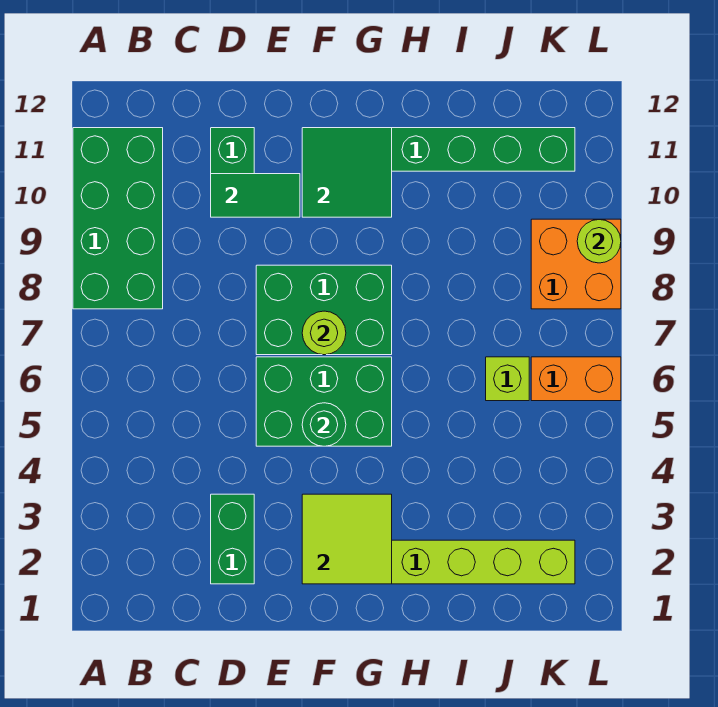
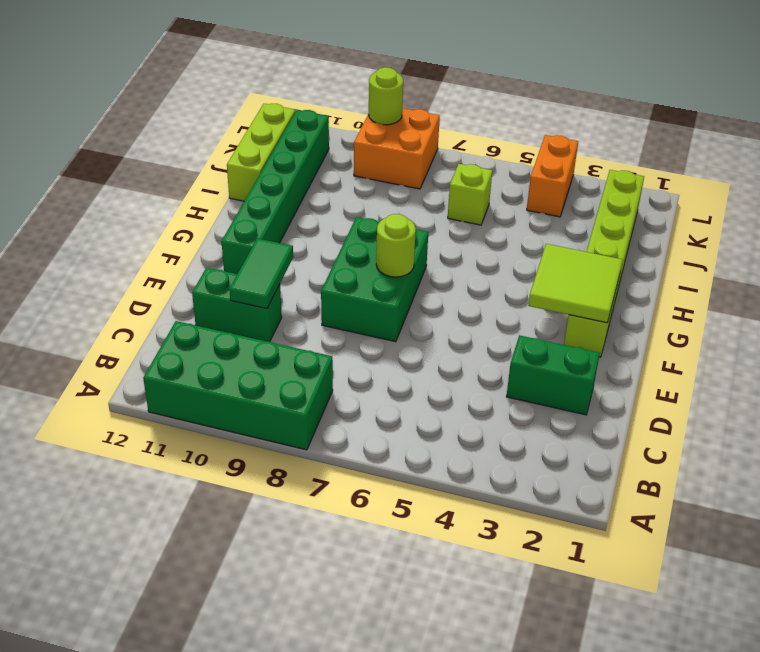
green 2x3 brick [256,357,392,446] -> none
green 1x1 round brick [302,403,346,446] -> none
green 2x2 tile [302,128,392,217] -> none
none -> lime 1x3 brick [227,104,295,201]
orange 1x2 brick [531,357,621,401] -> orange 1x2 brick moved to [527,135,578,217]

